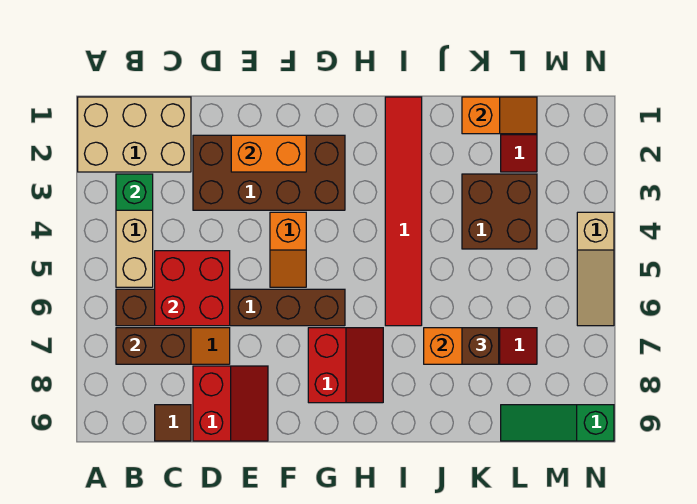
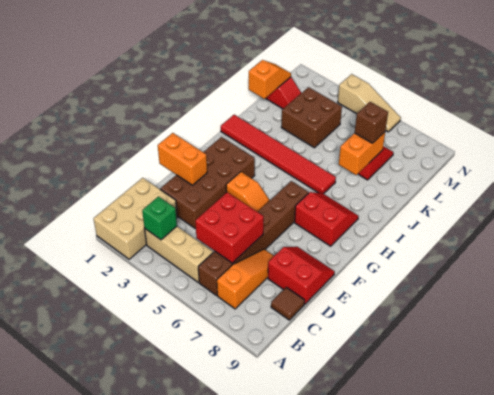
brown 1x2 brick [116,328,191,364] -> none
orange 1x2 brick [231,135,306,172] -> orange 1x2 brick turned to [158,133,207,185]
green 1x3 slope [501,405,614,441] -> none

